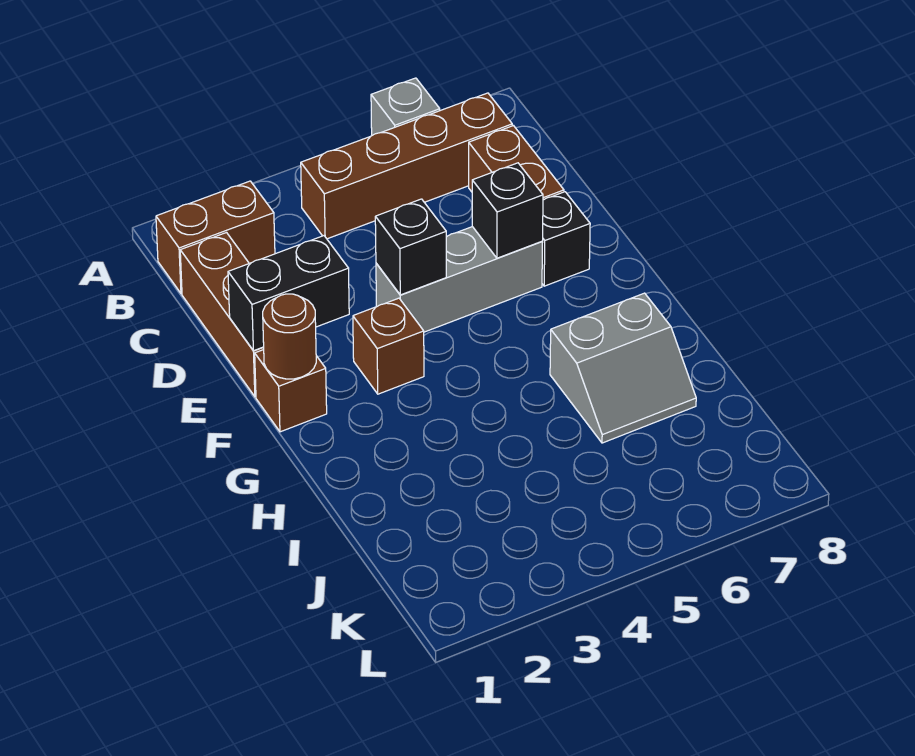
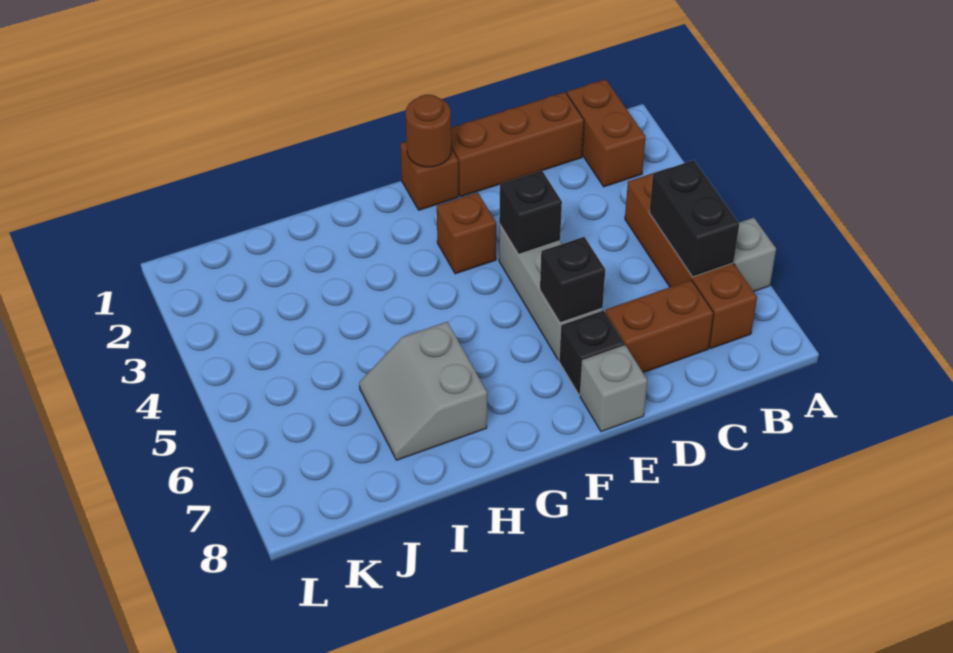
black 1x2 brick [228,236,349,351] -> black 1x2 brick moved to [649,160,739,277]
none -> grey 1x1 brick [580,346,647,432]

